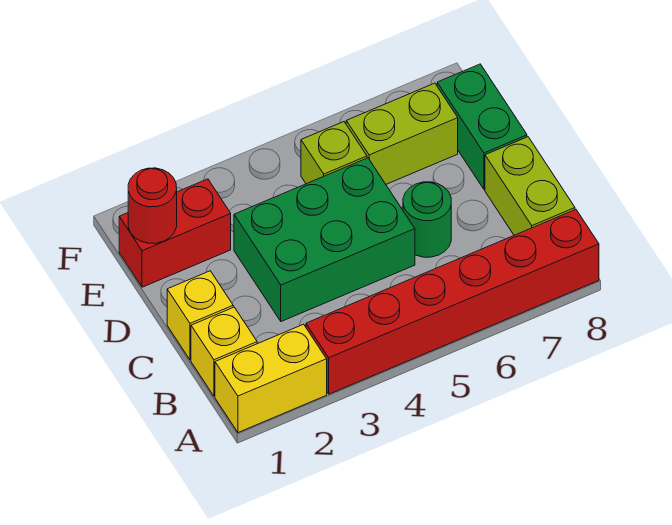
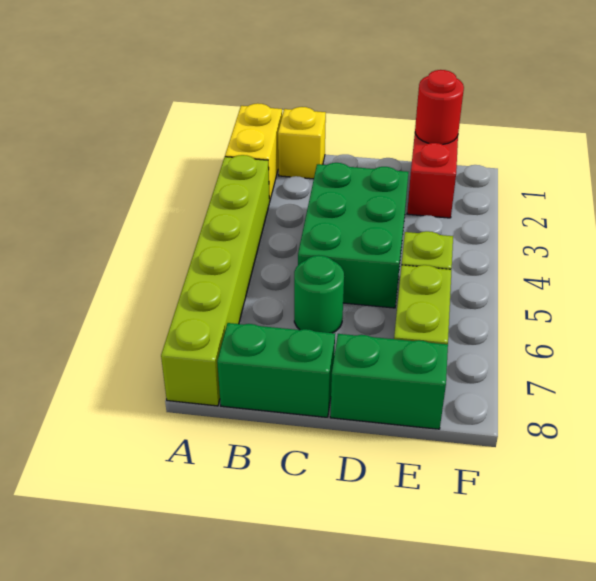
red 1x6 brick [306,210,599,394] -> lime 1x6 brick [161,155,269,406]
lime 1x2 brick [485,137,575,235] -> green 1x2 brick [217,323,335,417]
yellow 1x1 brick [167,271,233,360] -> none

